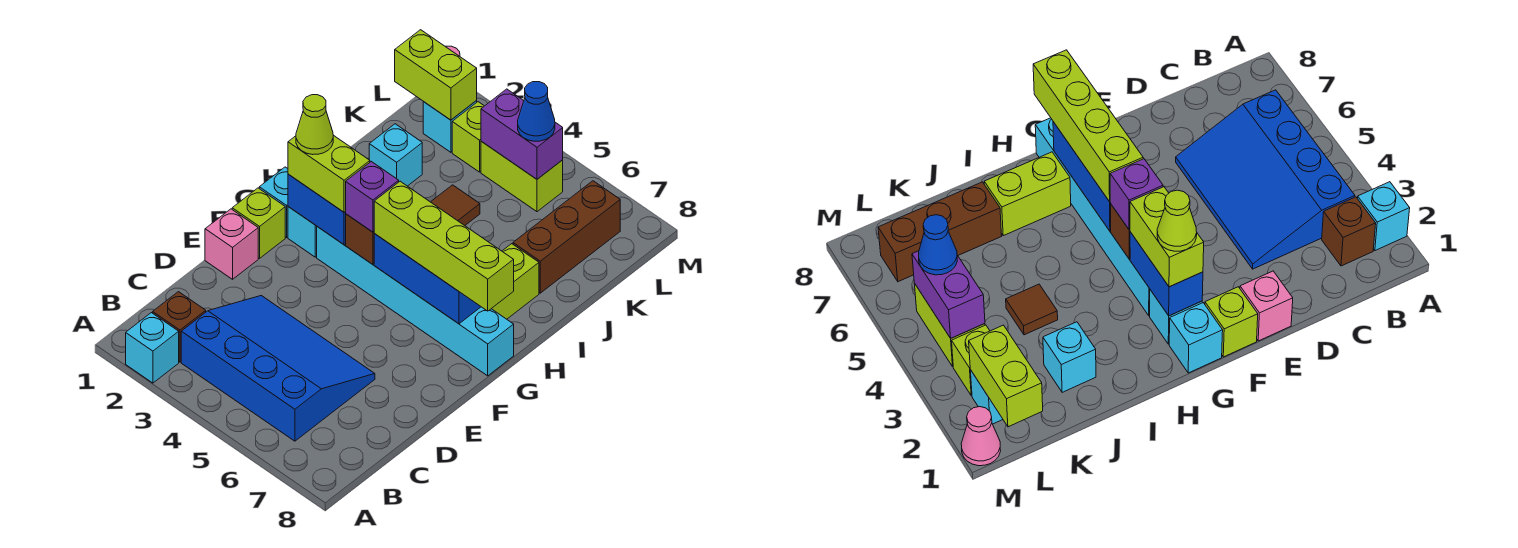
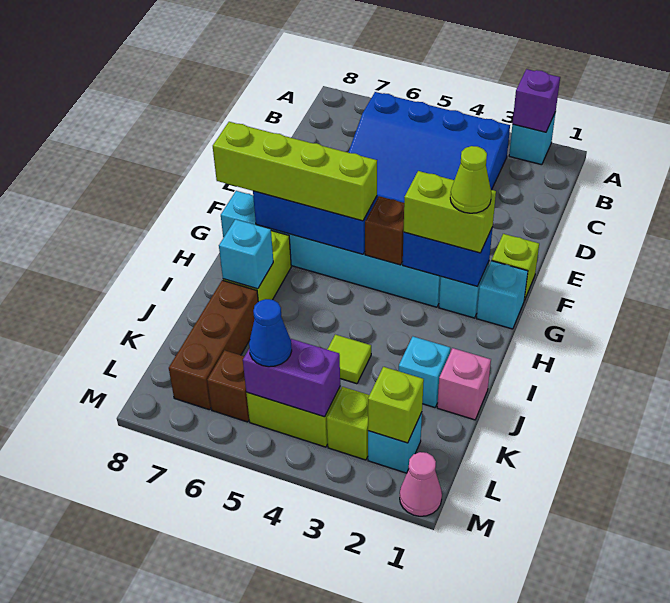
brown 1x1 brick [153,292,206,362] -> brown 1x1 brick moved to [207,350,249,422]
pink 1x1 brick [205,209,258,279] -> pink 1x1 brick moved to [437,348,491,420]
purple 1x1 brick [345,162,399,232] -> purple 1x1 brick moved to [512,69,560,132]
none -> cyan 1x1 brick [219,219,273,289]
brown 1x1 tile [431,185,480,226] -> lime 1x1 tile [327,335,371,384]
lime 1x2 brick [395,30,477,120] -> lime 1x1 brick [368,367,424,443]

